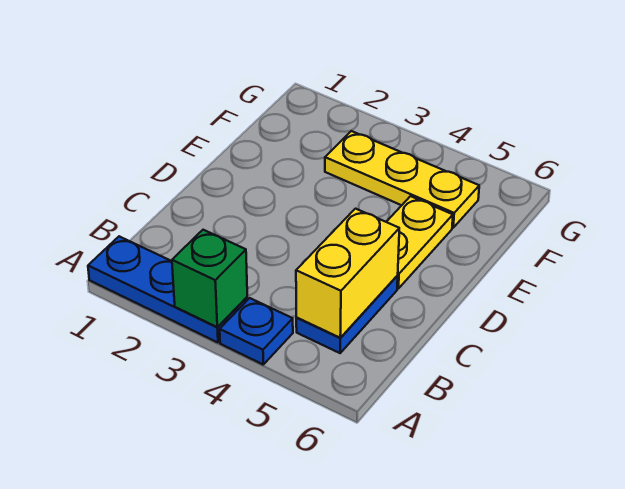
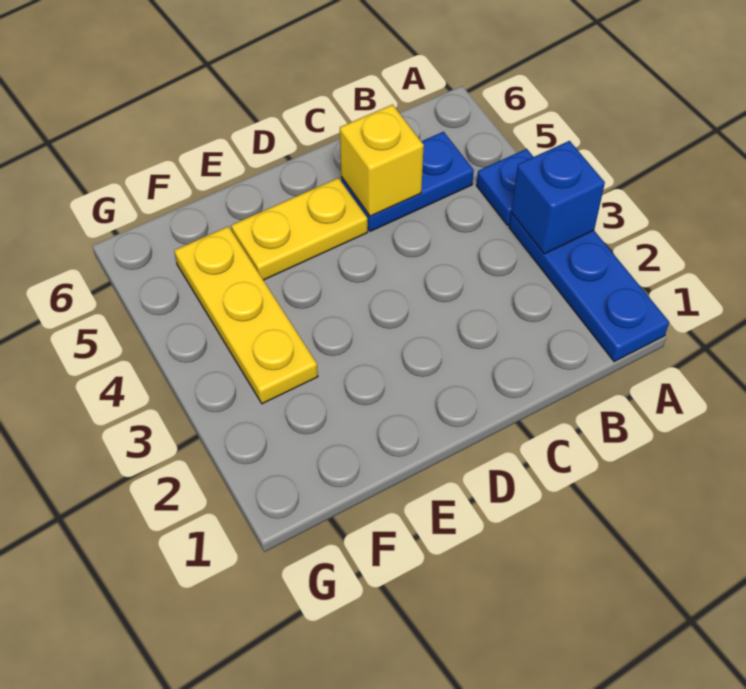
green 1x1 brick [172,230,247,327] -> blue 1x1 brick [511,141,605,254]
yellow 1x2 brick [296,209,399,338] -> yellow 1x1 brick [340,105,424,216]

